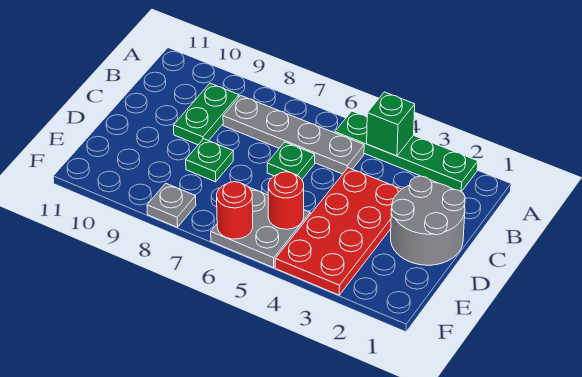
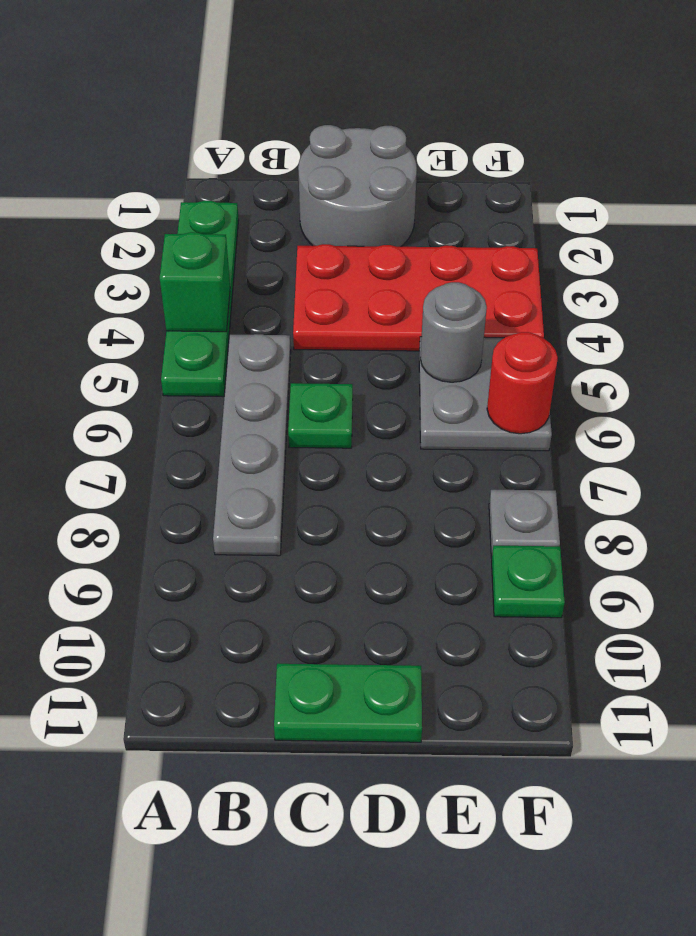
green 1x2 plate [174,83,239,145] -> green 1x2 plate moved to [274,664,422,742]
green 1x1 plate [186,139,233,182] -> green 1x1 plate moved to [492,546,565,618]
red 1x1 round brick [268,172,304,229] -> grey 1x1 round brick [420,282,487,382]

